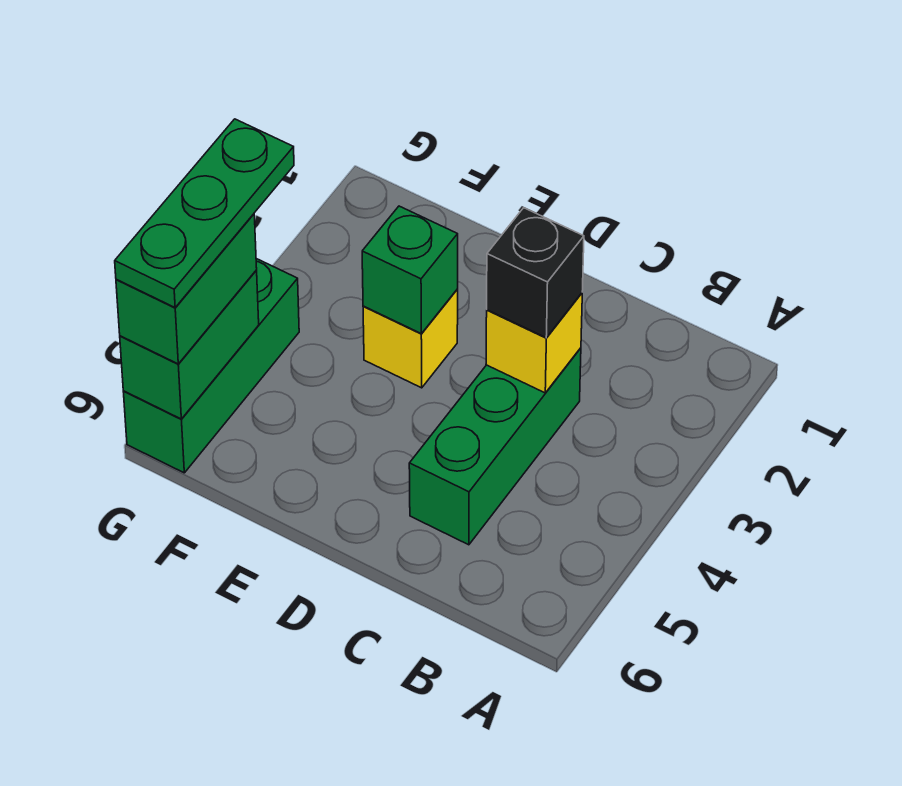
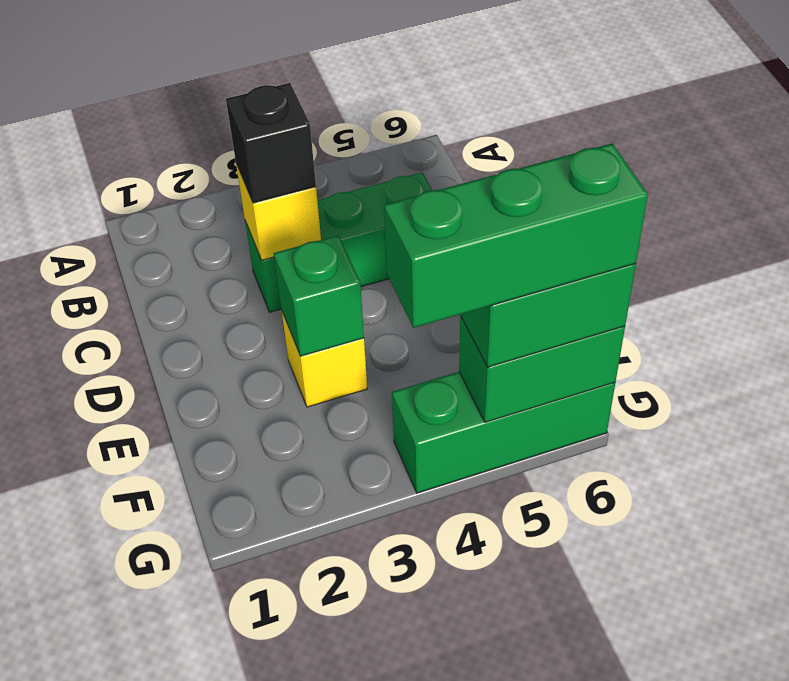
green 1x3 plate [115,119,294,307] -> green 1x3 brick [384,143,648,328]

